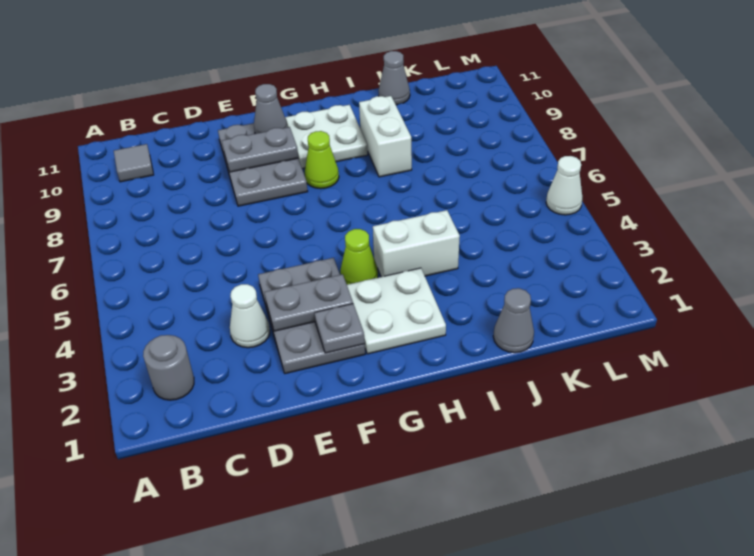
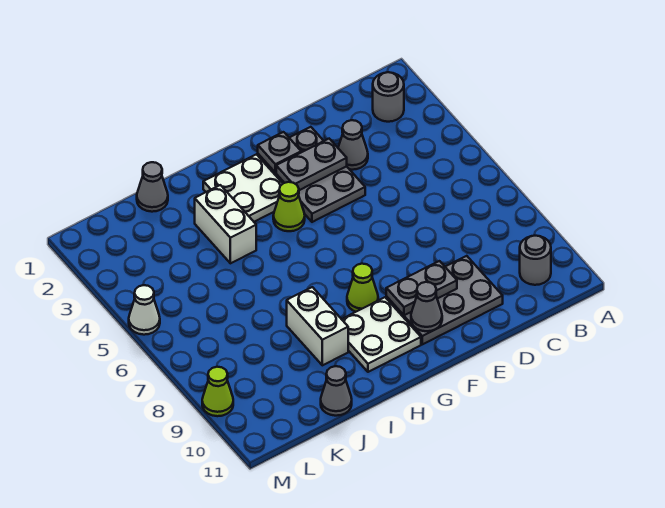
grey 1x1 tile [114,144,154,182] -> grey 1x1 round brick [520,235,551,285]
white 1x1 cone [230,284,270,348] -> grey 1x1 cone [338,120,368,170]
grey 2x3 plate [218,123,308,206] -> grey 2x3 plate turned to [386,256,503,344]
white 1x2 brick [373,210,460,277] -> white 1x2 brick turned to [195,185,256,263]
none -> lime 1x1 cone [202,367,233,416]

